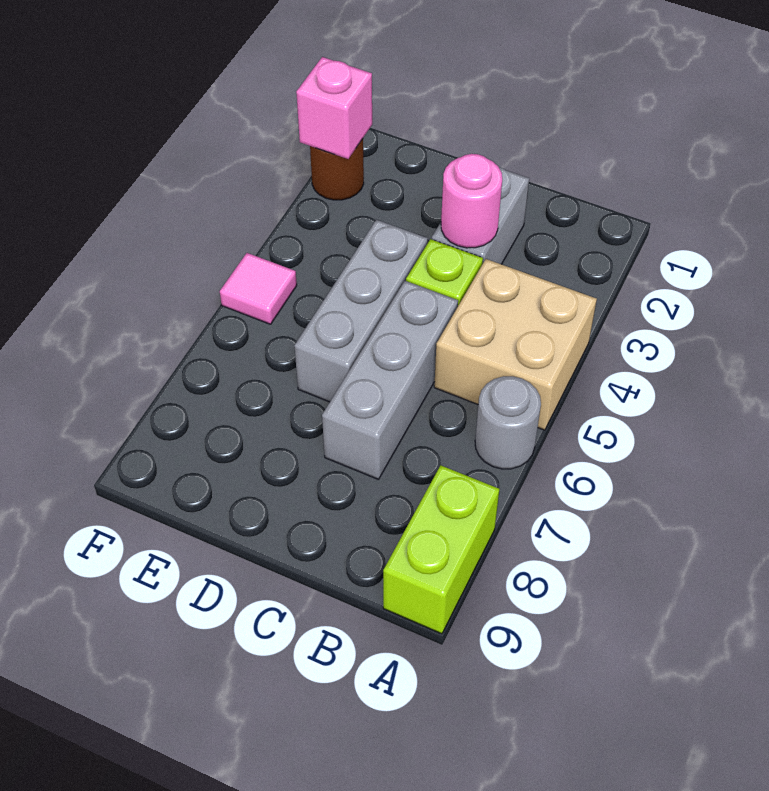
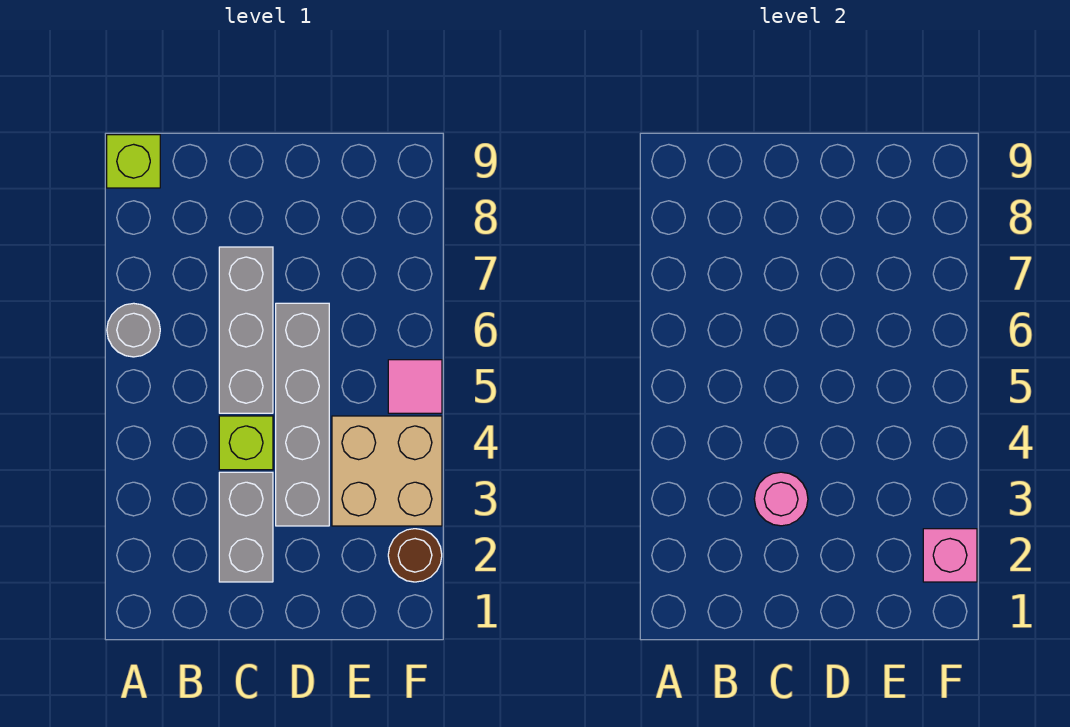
tan 2x2 brick [434,259,597,430] -> tan 2x2 brick moved to [332,416,442,526]
lime 1x2 brick [383,465,499,634] -> lime 1x1 brick [107,135,160,188]
grey 1x3 brick [294,220,428,402] -> grey 1x4 brick [276,303,329,526]

